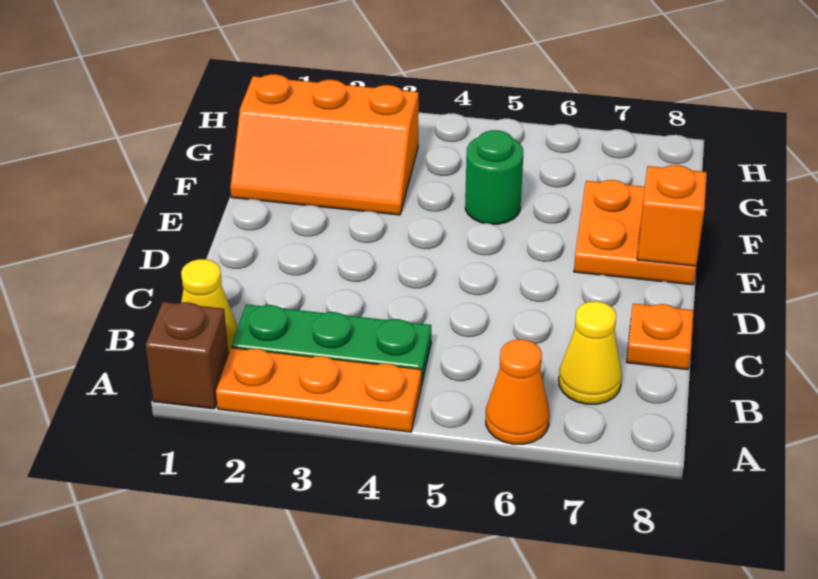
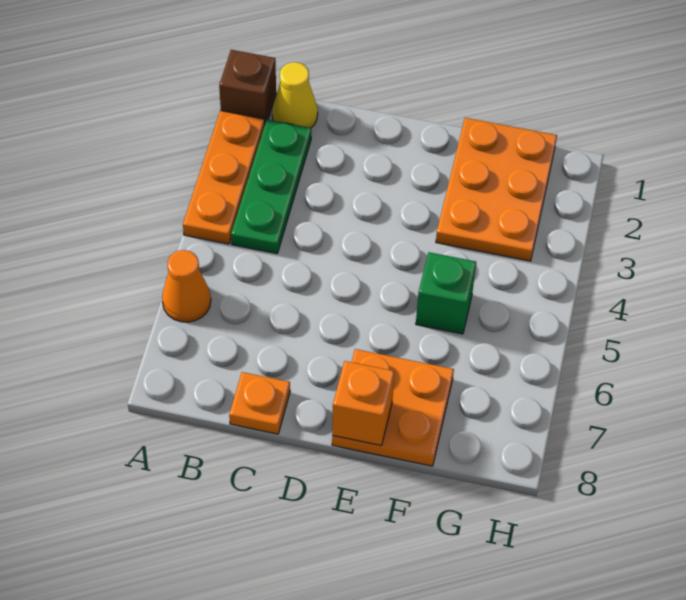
yellow 1x1 cone [559,301,622,404] -> none
orange 2x3 slope [230,74,419,215] -> orange 2x3 plate [436,118,557,261]
green 1x1 round brick [465,130,523,224] -> green 1x1 brick [416,252,476,334]

